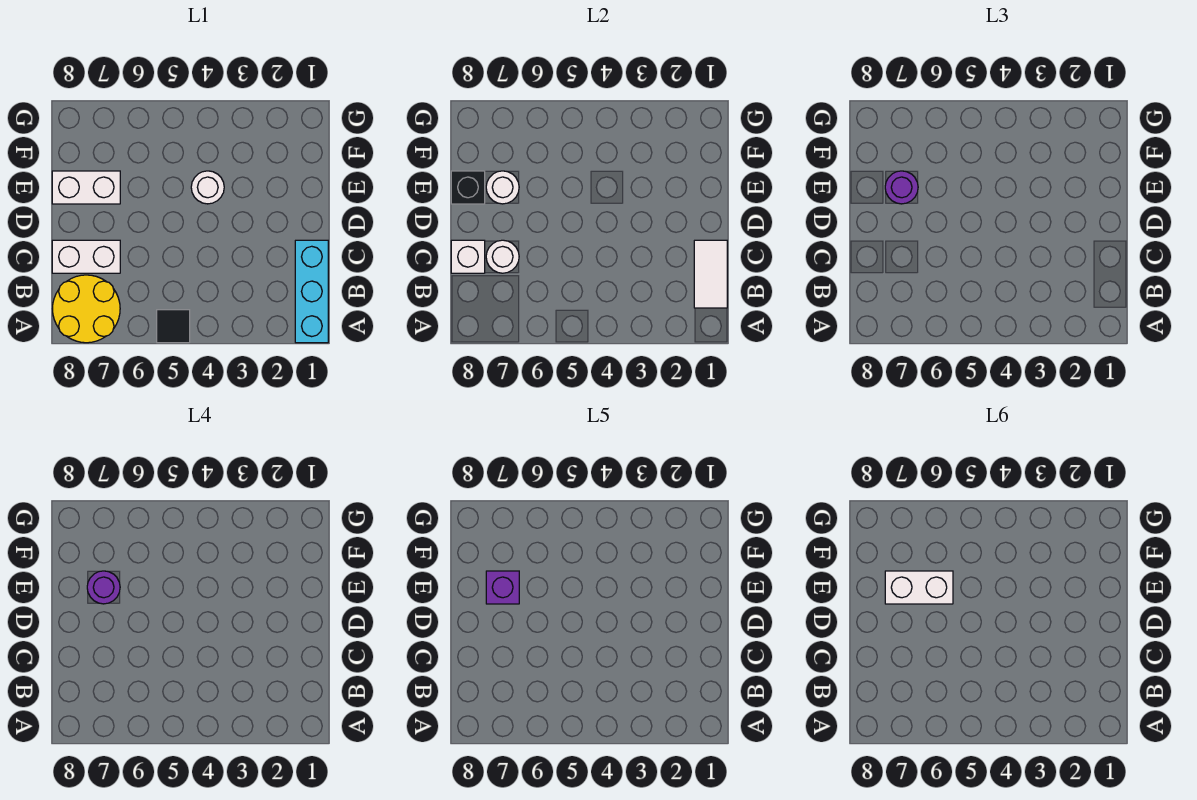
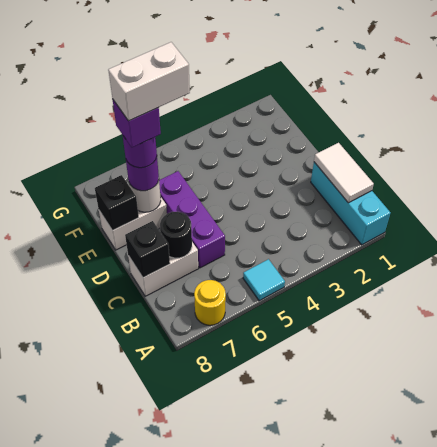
black 1x1 tile [157,310,190,343] -> cyan 1x1 tile [243,259,285,301]
yellow 2x2 round brick [53,275,120,343] -> yellow 1x1 round brick [194,280,226,325]
none -> purple 1x3 brick [159,171,225,268]
white 1x1 round brick [486,240,519,273] -> black 1x1 round brick [160,212,192,258]
white 1x1 brick [451,240,485,273] -> black 1x1 brick [125,221,170,278]
white 1x1 round brick [191,171,224,204] -> none

